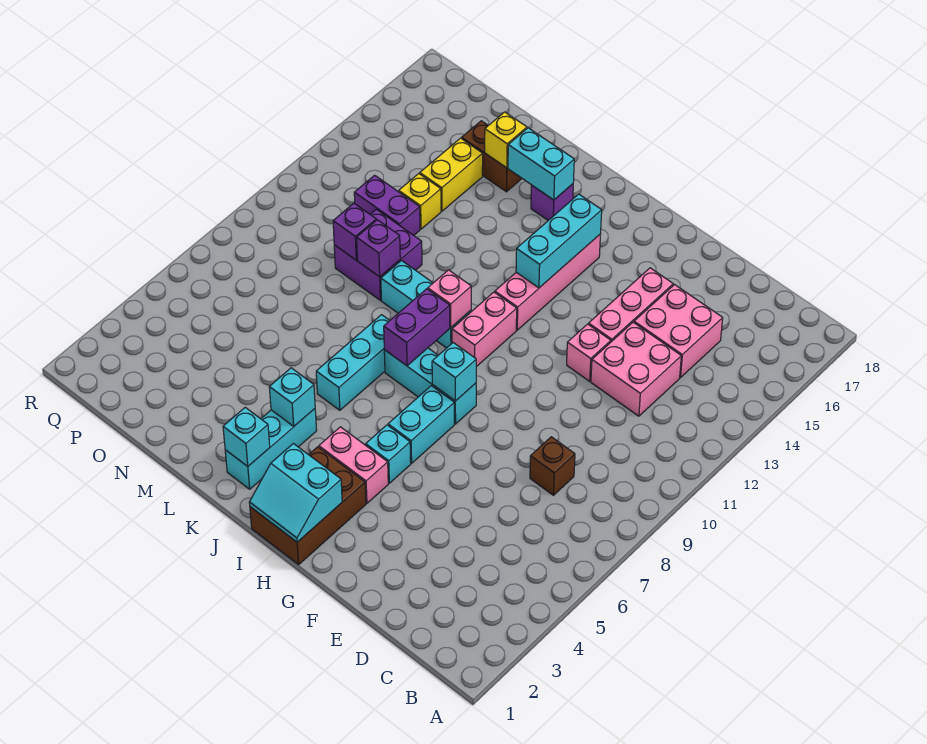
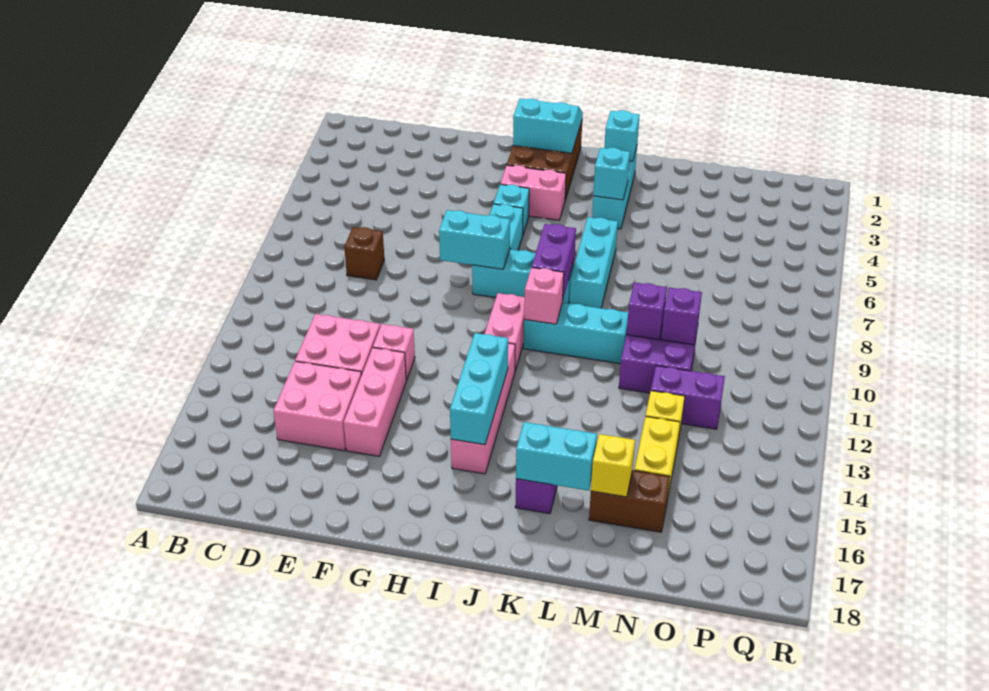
cyan 1x1 brick [432,343,476,401] -> cyan 1x2 brick [439,210,510,269]

